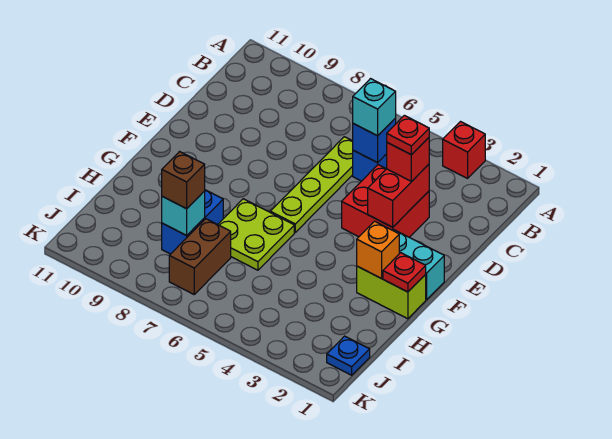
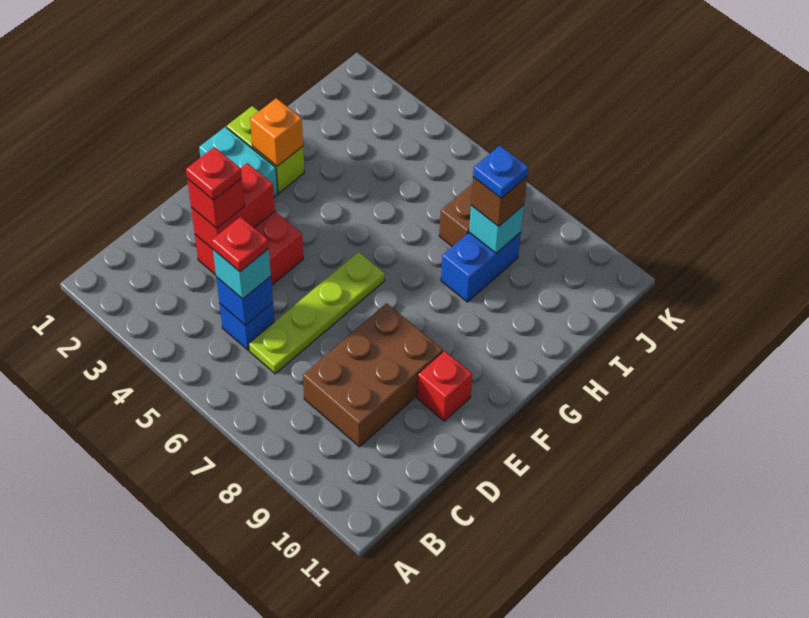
red 1x1 brick [443,122,485,178] -> red 1x1 brick moved to [417,351,472,421]
none -> brown 2x3 brick [303,303,443,447]
red 1x1 plate [383,253,426,292] -> red 1x1 plate moved to [212,217,269,272]
lime 2x2 plate [218,199,294,270] -> none
blue 1x1 plate [327,336,370,375] -> blue 1x1 plate moved to [473,146,528,198]

